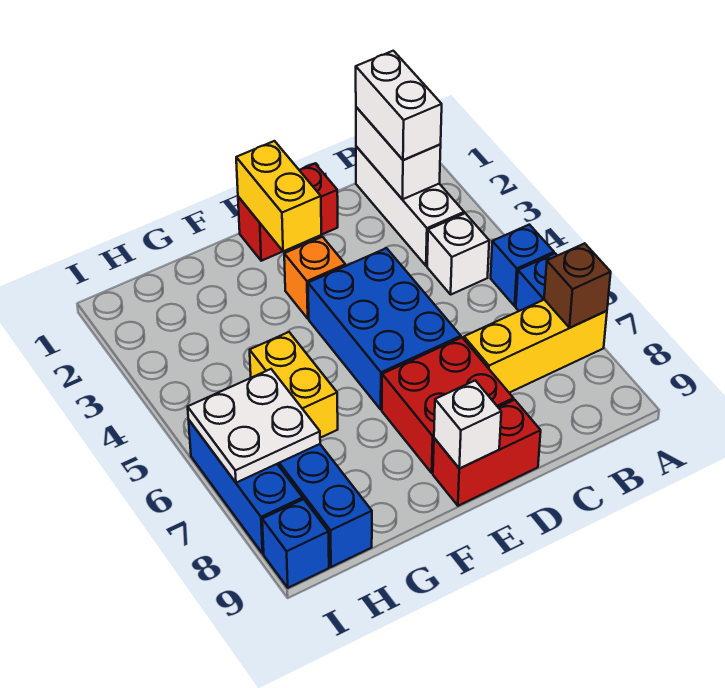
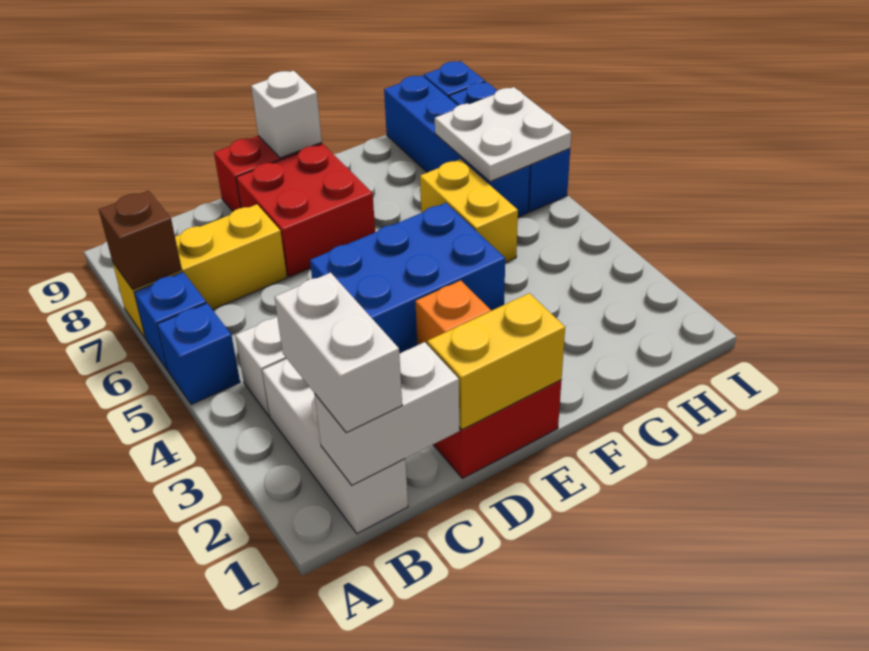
white 1x2 brick [356,107,441,199] -> white 1x2 brick turned to [314,342,459,485]
blue 2x3 brick [308,248,461,409] -> blue 2x3 brick turned to [310,203,505,354]
yellow 1x2 brick [236,141,321,251] -> yellow 1x2 brick turned to [427,293,565,430]

